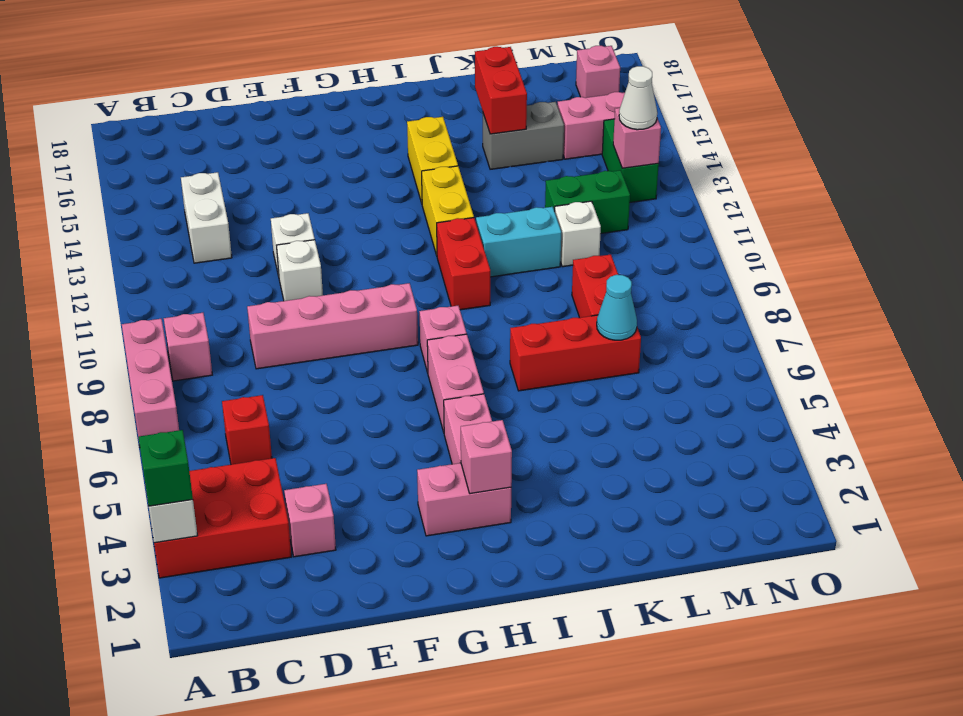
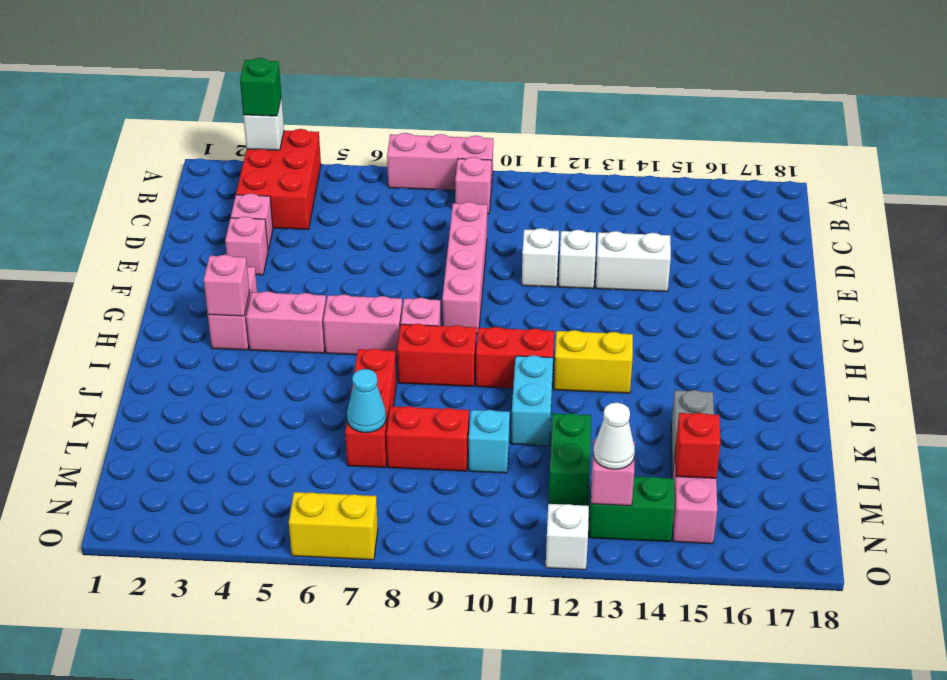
red 1x1 brick [222,395,272,465] -> red 1x1 brick moved to [675,413,720,478]
white 1x2 brick [181,172,232,263] -> white 1x2 brick moved to [596,231,671,292]
yellow 1x2 brick [407,117,458,203] -> yellow 1x2 brick moved to [289,492,378,560]
red 1x2 brick [475,47,527,134] -> red 1x2 brick moved to [397,324,476,387]
none -> cyan 1x1 brick [469,410,510,473]
white 1x1 brick [555,201,601,267] -> white 1x1 brick moved to [546,504,589,570]
pink 1x1 brick [576,46,620,98] -> pink 1x1 brick moved to [225,217,268,275]

